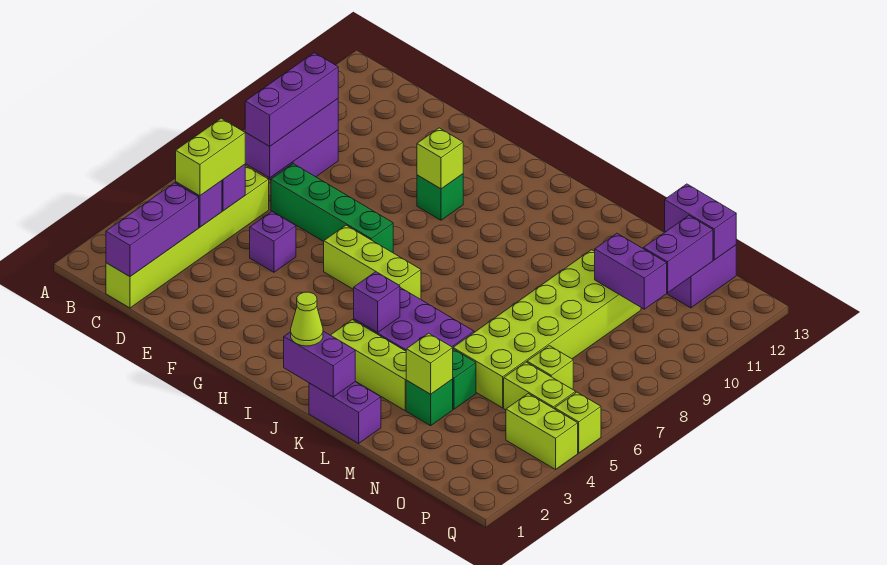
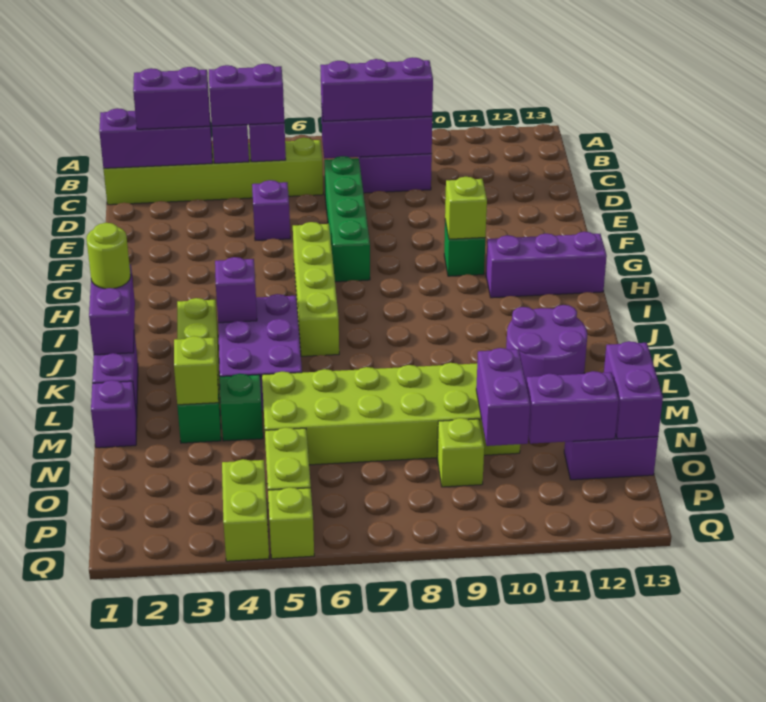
none -> purple 1x2 brick [133,67,210,129]
lime 1x2 brick [176,118,245,196] -> purple 1x2 brick [209,64,284,126]
lime 1x3 brick [324,225,421,299] -> lime 1x4 brick [293,222,339,356]
none -> purple 1x3 brick [486,232,607,298]
lime 1x1 cone [291,292,323,346] -> lime 1x1 round brick [86,223,131,289]
none -> purple 2x2 round brick [506,305,587,381]
none -> purple 1x1 brick [91,380,137,448]
lime 1x1 brick [527,346,573,389] -> lime 1x1 brick moved to [437,418,484,487]

